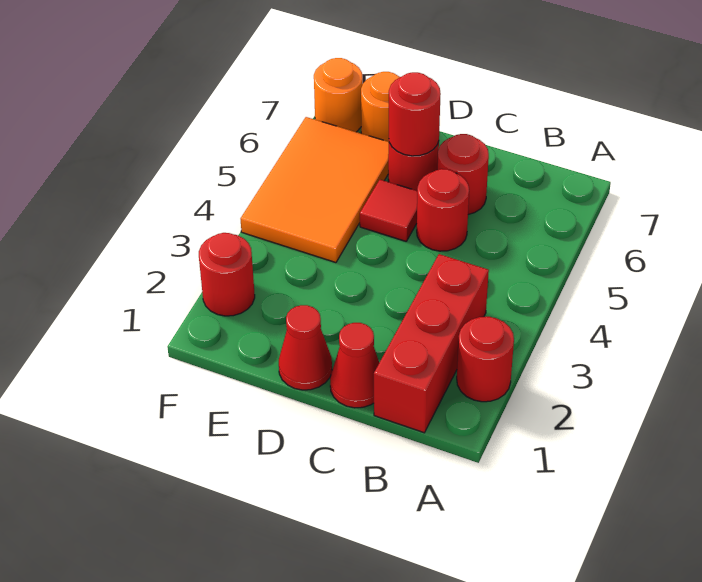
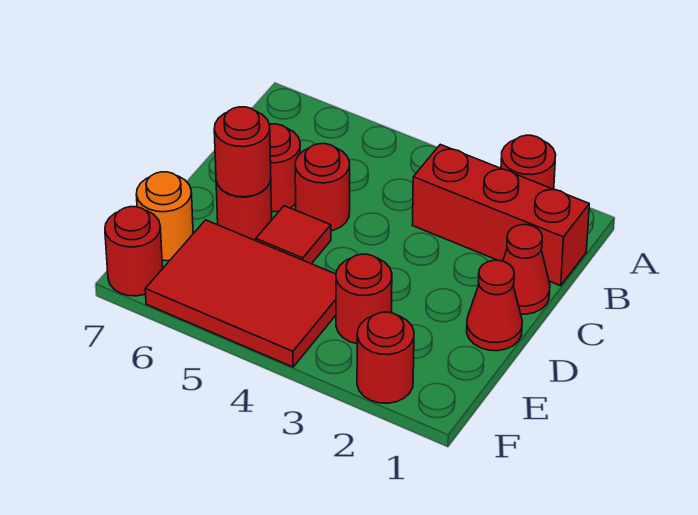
none -> red 1x1 round brick [336,254,392,344]
orange 2x3 tile [241,117,389,263] -> red 2x3 tile [145,220,336,367]
orange 1x1 round brick [314,58,363,132] -> red 1x1 round brick [105,207,163,296]

